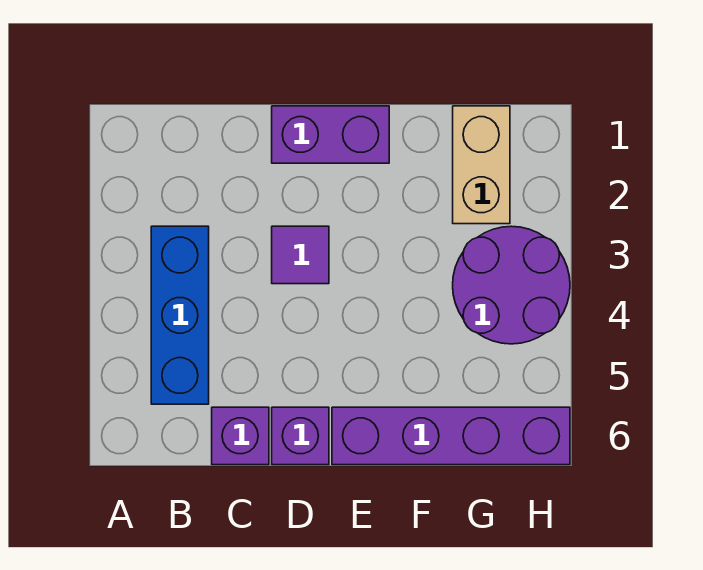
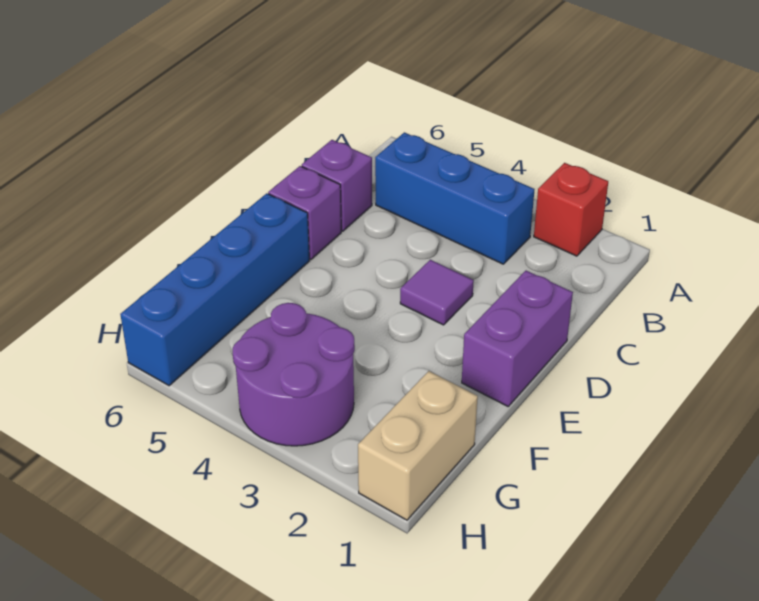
none -> red 1x1 brick [534,163,608,256]
purple 1x4 brick [332,407,570,465] -> blue 1x4 brick [120,193,309,386]
tan 1x2 brick [453,106,510,224] -> tan 1x2 brick turned to [358,371,478,520]

